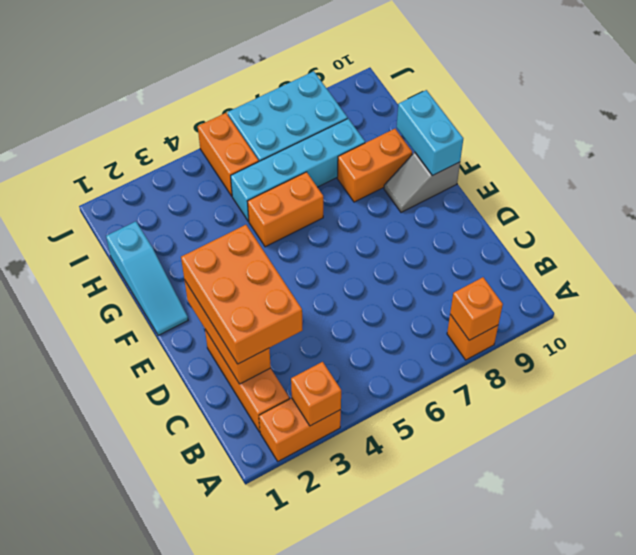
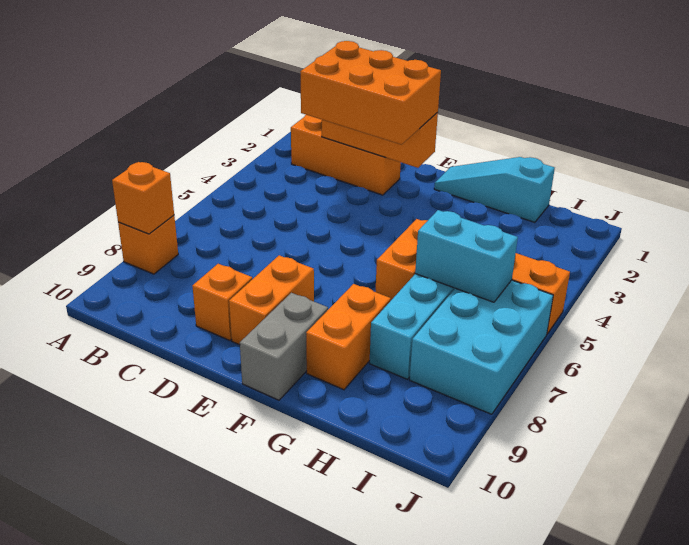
orange 1x2 brick [259,398,341,461] -> orange 1x2 brick moved to [229,255,314,345]
orange 1x1 brick [291,362,341,426] -> orange 1x1 brick moved to [192,264,252,341]
grey 1x2 slope [384,152,460,212] -> grey 1x2 brick [240,293,328,400]
cyan 1x2 brick [397,90,463,175] -> cyan 1x2 brick moved to [415,210,518,302]

